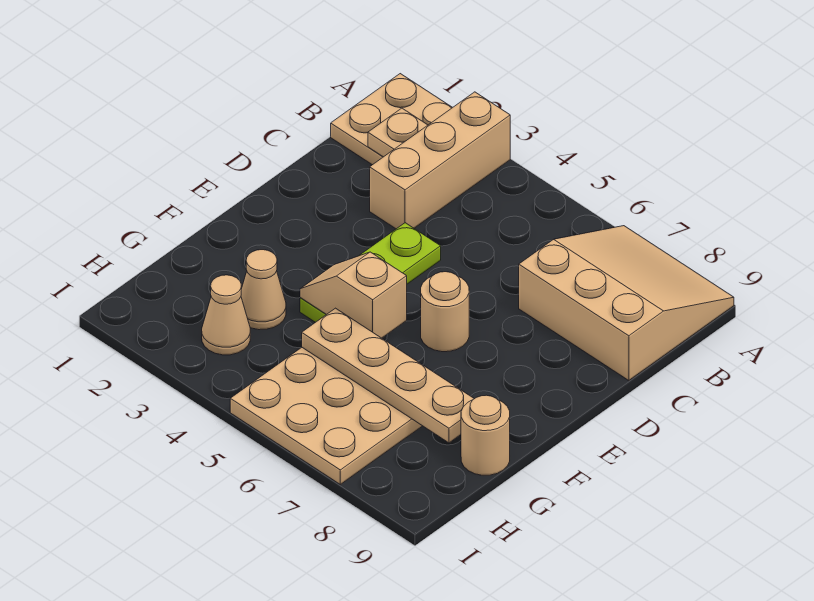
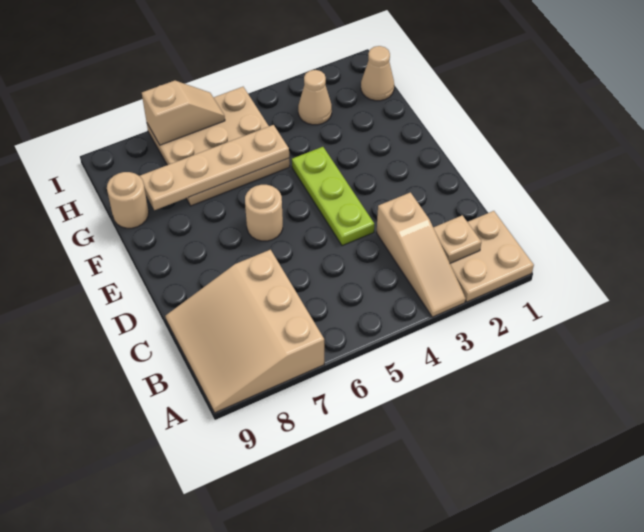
tan 1x3 brick [370,92,510,229] -> tan 1x3 slope [377,192,466,317]
tan 3x3 slope [519,226,734,380] -> tan 3x3 slope turned to [166,250,324,413]
tan 1x2 slope [300,252,407,338] -> tan 1x2 slope moved to [142,81,225,145]
tan 1x1 cone [241,250,286,330] -> tan 1x1 cone moved to [361,46,394,101]

